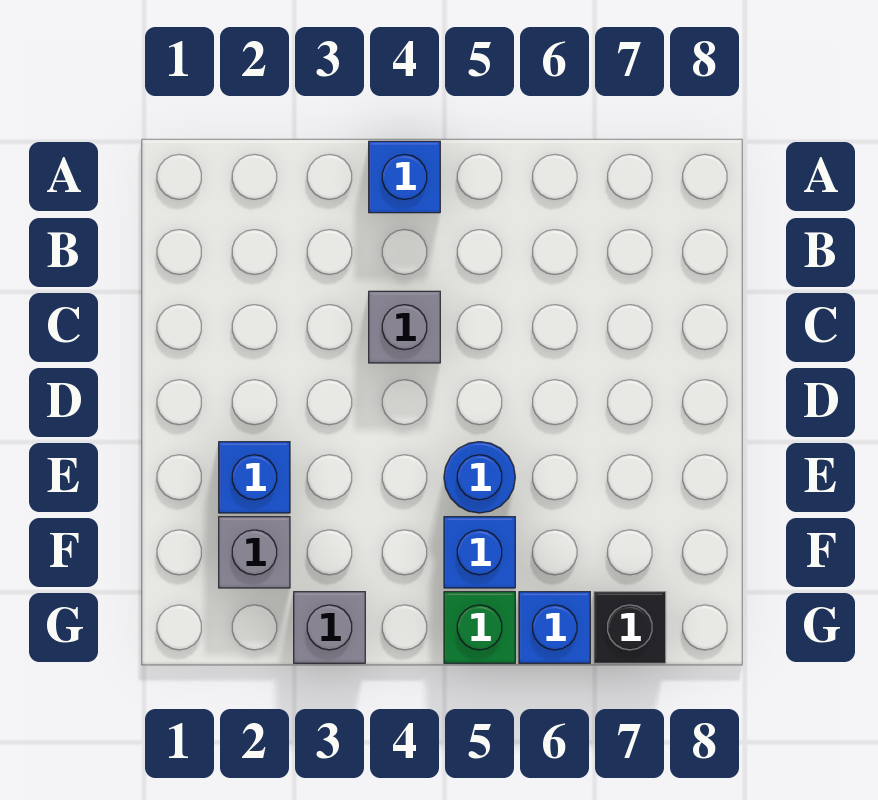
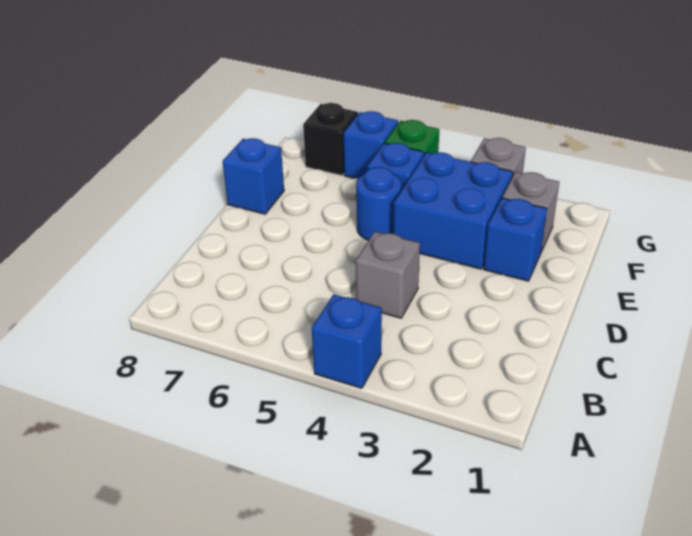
none -> blue 2x2 brick [393,152,513,269]
none -> blue 1x1 brick [222,138,284,214]

